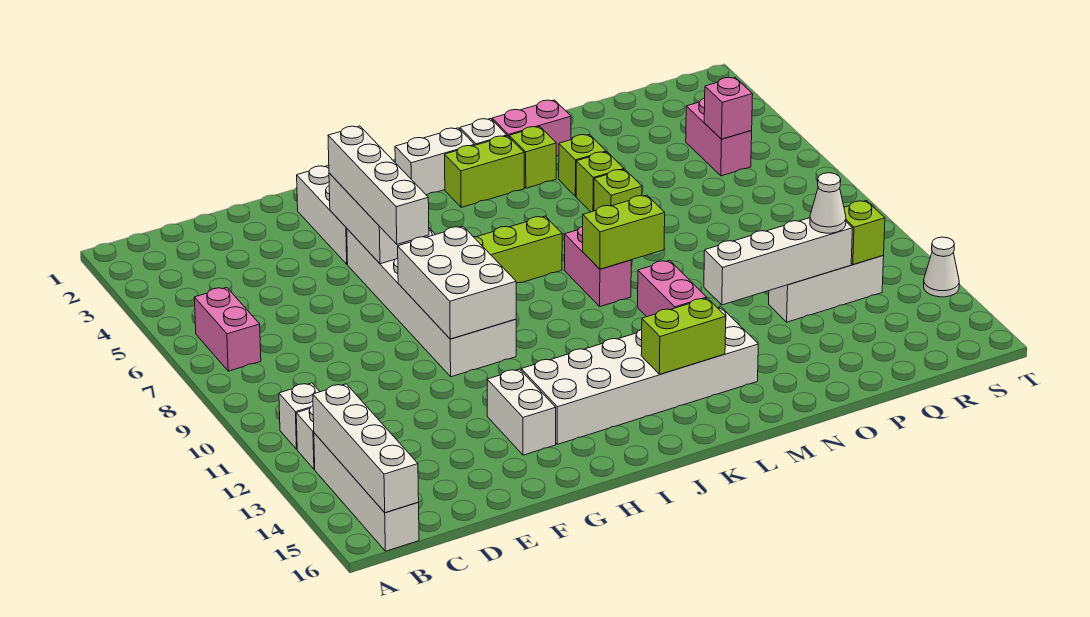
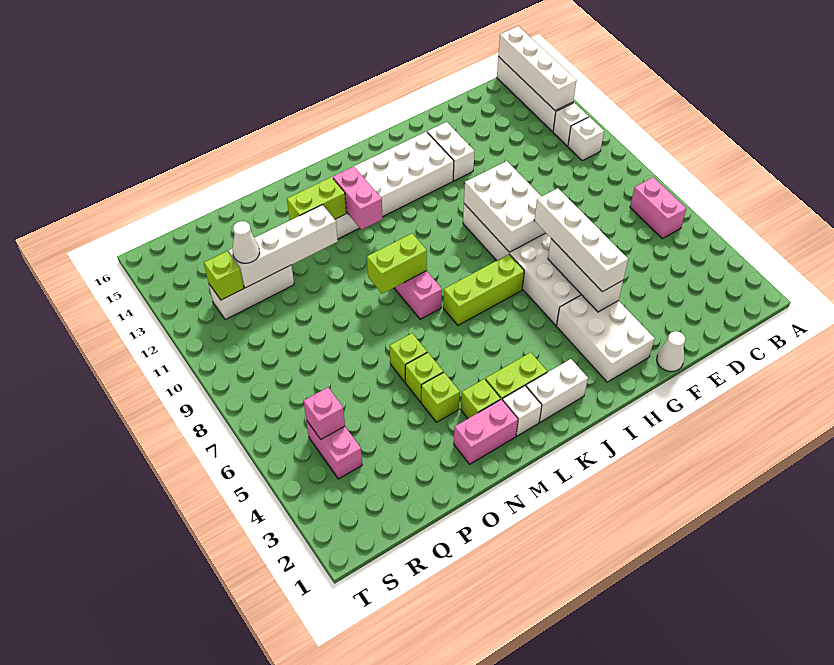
lime 1x2 brick [641,298,726,374] -> lime 1x2 brick moved to [287,177,346,220]
white 1x1 cone [924,237,959,297] -> white 1x1 cone moved to [657,331,685,371]

